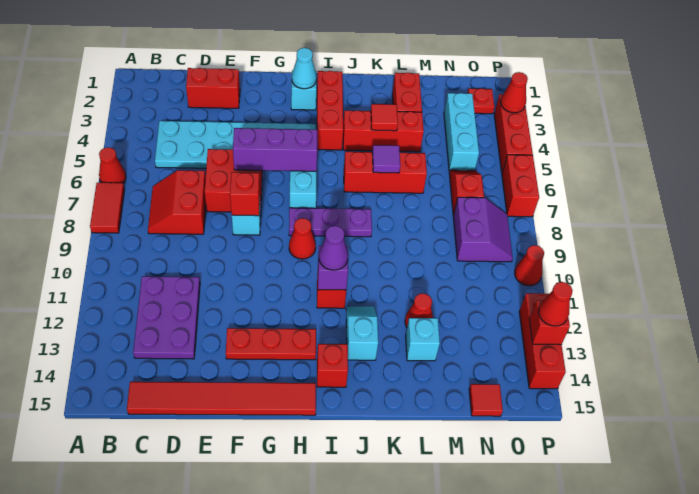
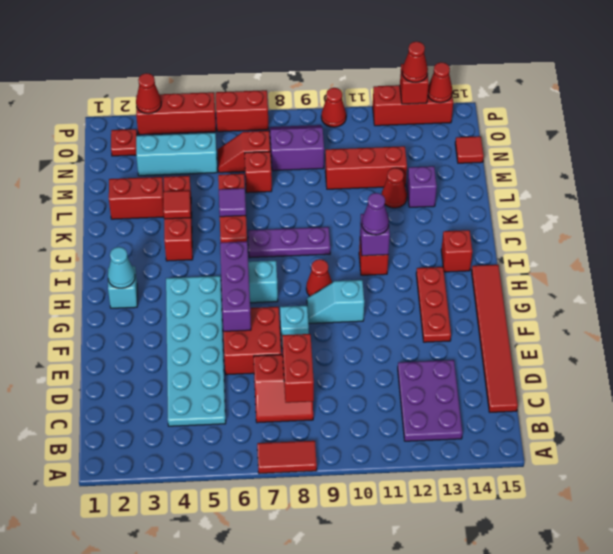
red 1x1 cone [99,147,126,183] -> red 1x1 cone moved to [428,62,452,103]
purple 2x3 plate [133,276,200,359] -> purple 2x3 plate turned to [398,360,462,441]
red 1x2 brick [186,68,240,108] -> red 1x2 brick moved to [282,334,314,403]
red 1x1 brick [230,172,260,216] -> red 1x1 brick moved to [245,152,272,193]
purple 1x3 plate [289,208,372,237] -> purple 1x3 plate turned to [248,227,330,258]
red 1x3 brick [317,71,343,150] -> red 1x3 brick moved to [325,146,407,189]
cyan 1x2 slope [346,306,378,360] -> cyan 1x2 slope moved to [307,280,364,324]
cyan 1x1 brick [406,318,440,361] -> purple 1x1 brick [407,166,437,207]

